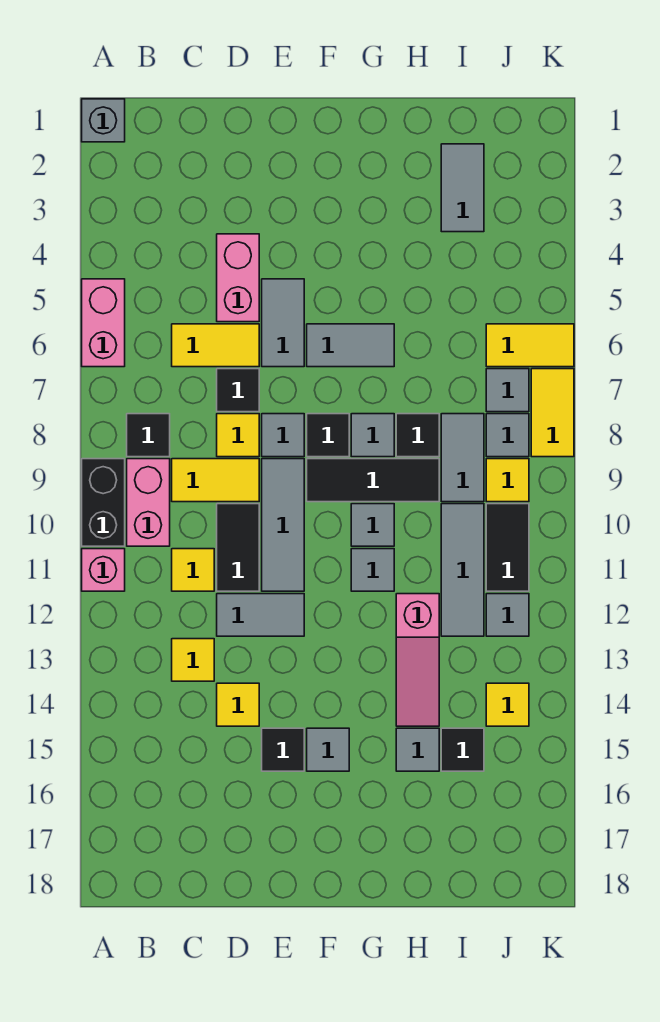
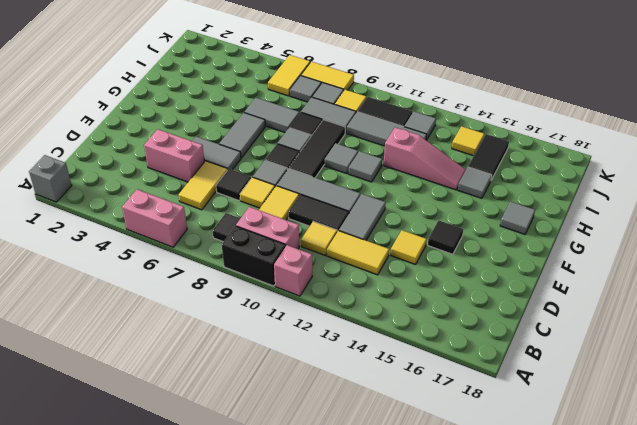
yellow 1x1 tile [172,639,214,681] -> yellow 1x2 tile [327,231,389,275]
grey 1x1 tile [307,728,349,771] -> grey 1x1 tile moved to [500,201,535,234]
grey 1x2 tile [441,144,484,232] -> grey 1x2 tile moved to [244,98,299,132]
black 1x1 tile [441,728,484,771] -> black 1x2 tile [468,134,509,180]

